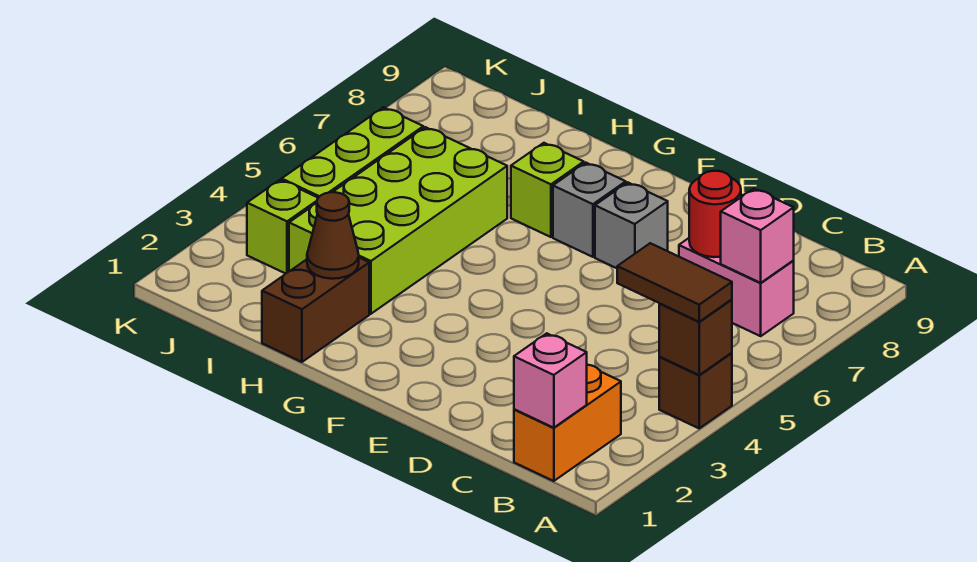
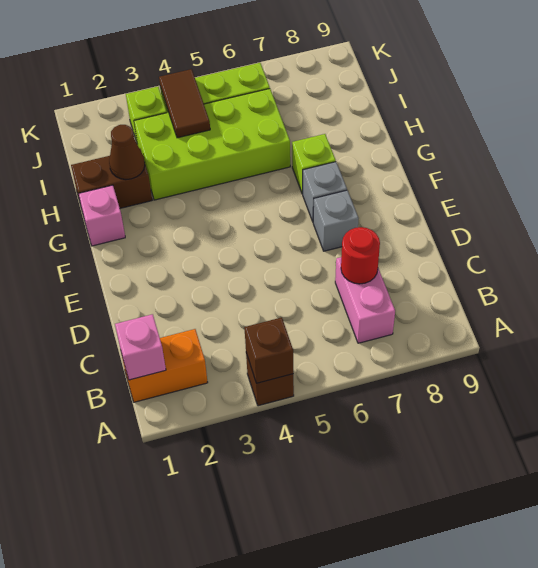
brown 1x2 tile [617,243,732,322] -> brown 1x2 tile moved to [159,69,210,138]
pink 1x1 brick [721,189,794,283] -> pink 1x1 brick moved to [79,185,125,246]

